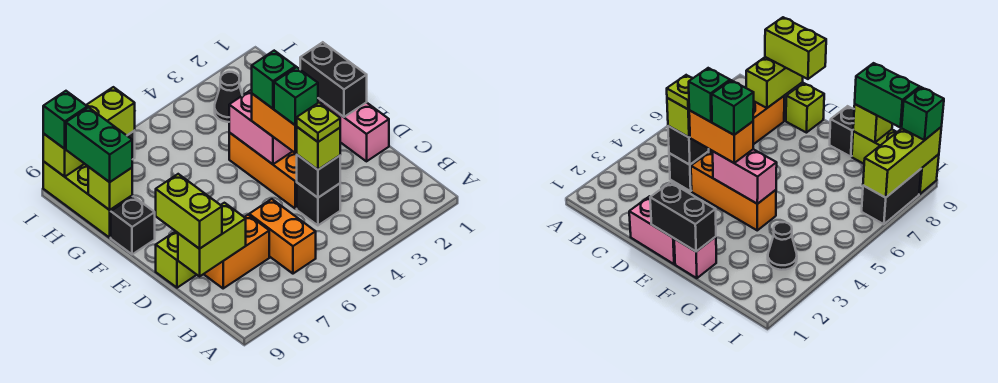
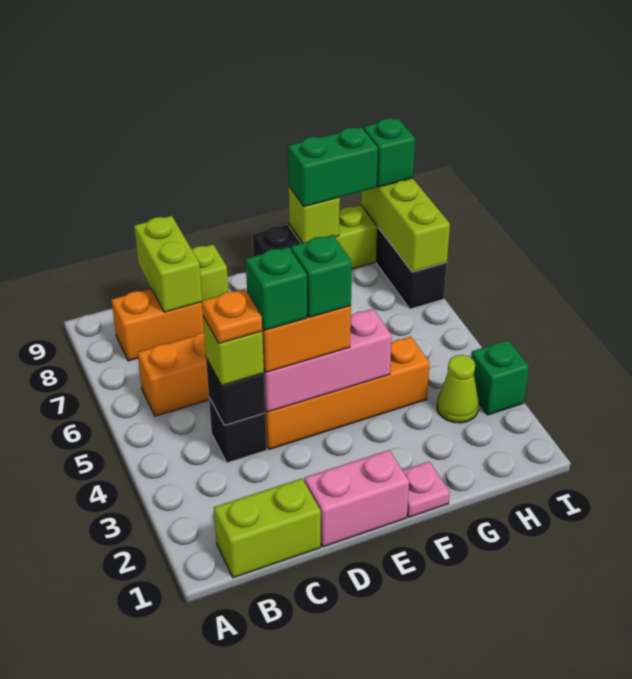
lime 1x1 plate [297,103,340,142] -> orange 1x1 plate [202,289,263,343]
orange 1x2 brick [204,215,269,288] -> orange 1x2 brick turned to [112,289,204,361]
lime 1x2 brick [156,174,222,249] -> lime 1x2 brick moved to [214,478,321,578]
orange 1x3 brick [229,133,297,209] -> orange 1x4 brick [265,337,430,449]
black 1x2 brick [300,42,367,117] -> none
pink 1x2 brick [229,90,293,164] -> pink 1x3 brick [264,309,392,412]
pink 1x1 brick [674,237,716,278] -> pink 1x1 plate [403,462,450,517]
black 1x1 cone [215,72,242,122] -> lime 1x1 cone [437,355,479,423]
none -> green 1x1 brick [471,340,529,415]

